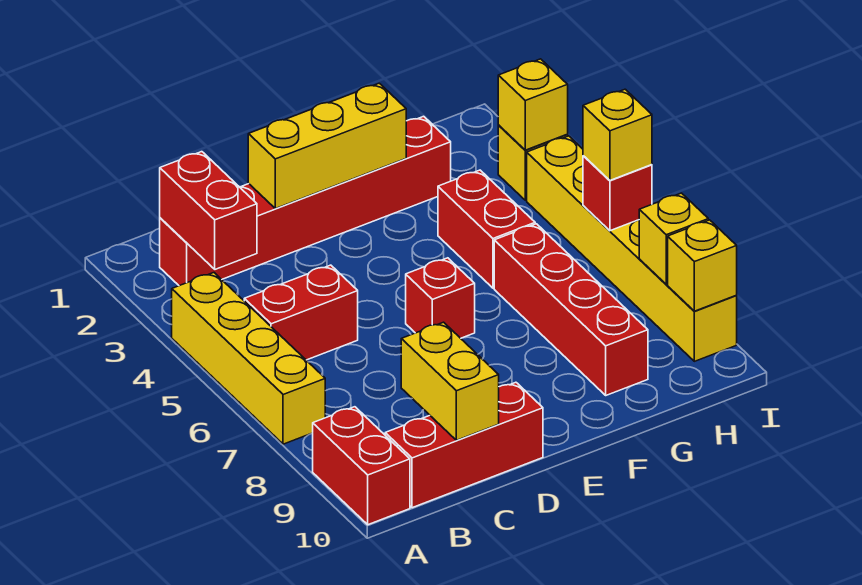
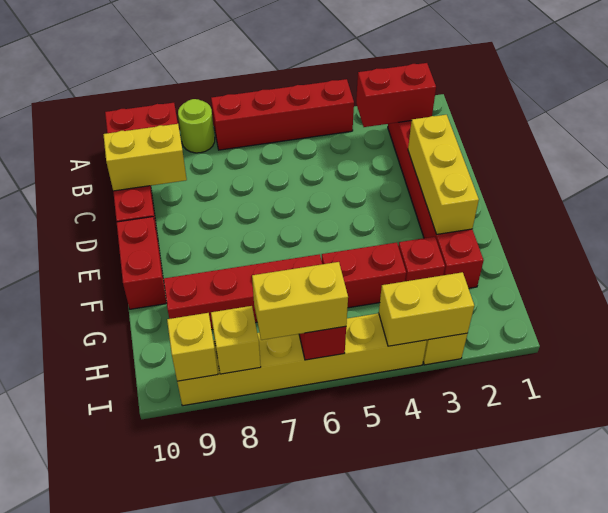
yellow 1x4 brick [172,273,325,444] -> red 1x4 brick [211,79,354,150]
none -> lime 1x1 round brick [178,99,215,153]
red 1x2 brick [244,265,358,360] -> red 1x2 brick moved to [117,217,167,309]
red 1x1 brick [406,258,475,338] -> red 1x1 brick moved to [398,237,445,281]
yellow 1x1 brick [498,59,568,150] -> yellow 1x2 brick [379,272,474,346]
yellow 1x1 brick [583,89,652,180] -> yellow 1x2 brick [252,262,348,340]

